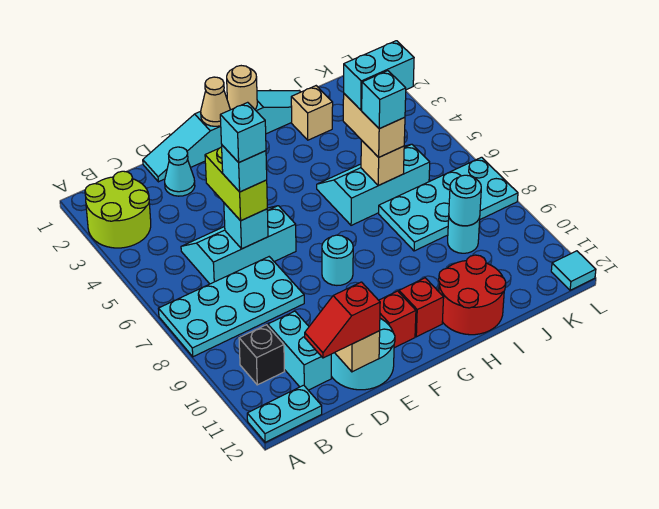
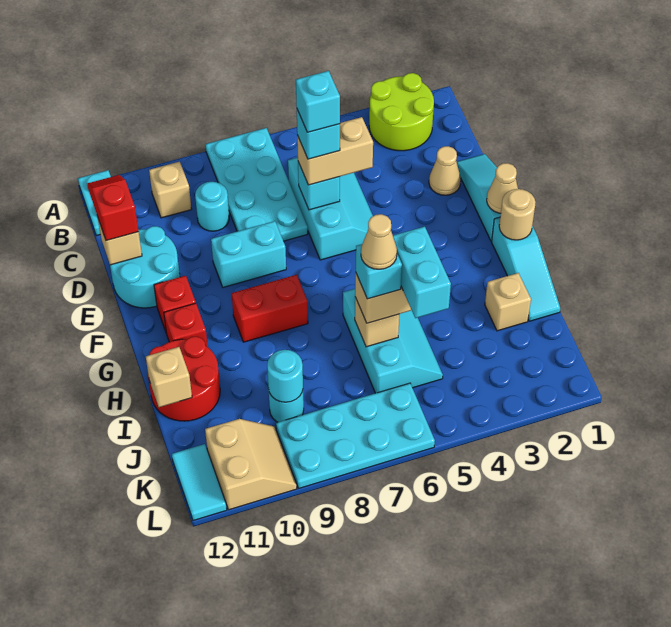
black 1x1 brick [239,325,285,385] -> tan 1x1 brick [149,162,191,218]
cyan 1x2 brick [268,311,331,390] -> cyan 1x2 brick moved to [211,221,286,287]
cyan 1x1 cone [165,147,195,196] -> tan 1x1 cone [429,146,461,195]
lime 1x2 brick [205,147,267,221] -> tan 1x2 brick [297,117,373,185]
cyan 1x1 round brick [322,235,353,285] -> cyan 1x1 round brick moved to [195,182,229,231]
none -> red 1x2 brick [232,275,308,342]
none -> tan 1x1 cone [361,214,397,269]
cyan 2x4 plate [379,157,518,251] -> cyan 2x4 plate turned to [276,383,435,488]
none -> tan 1x1 brick [146,347,192,407]
none -> tan 2x2 slope [205,419,297,510]
cyan 1x1 tile [551,251,596,290] -> cyan 1x2 tile [172,444,227,521]

